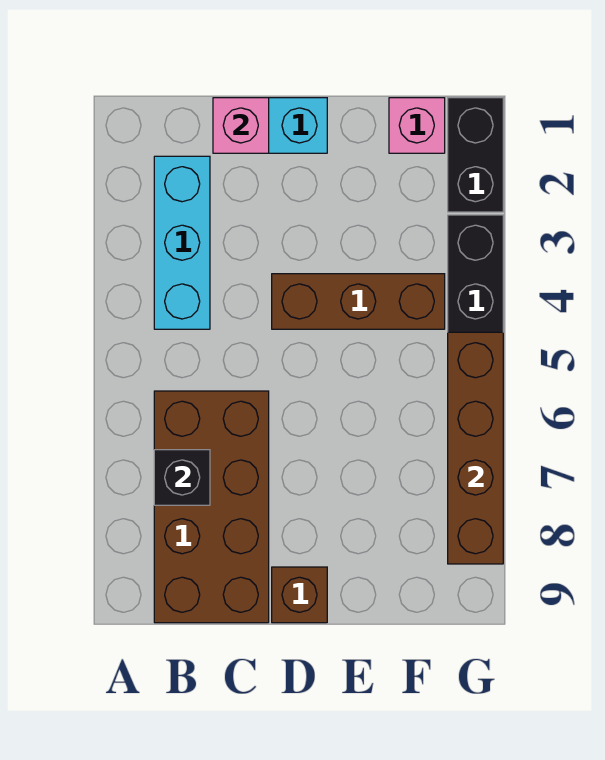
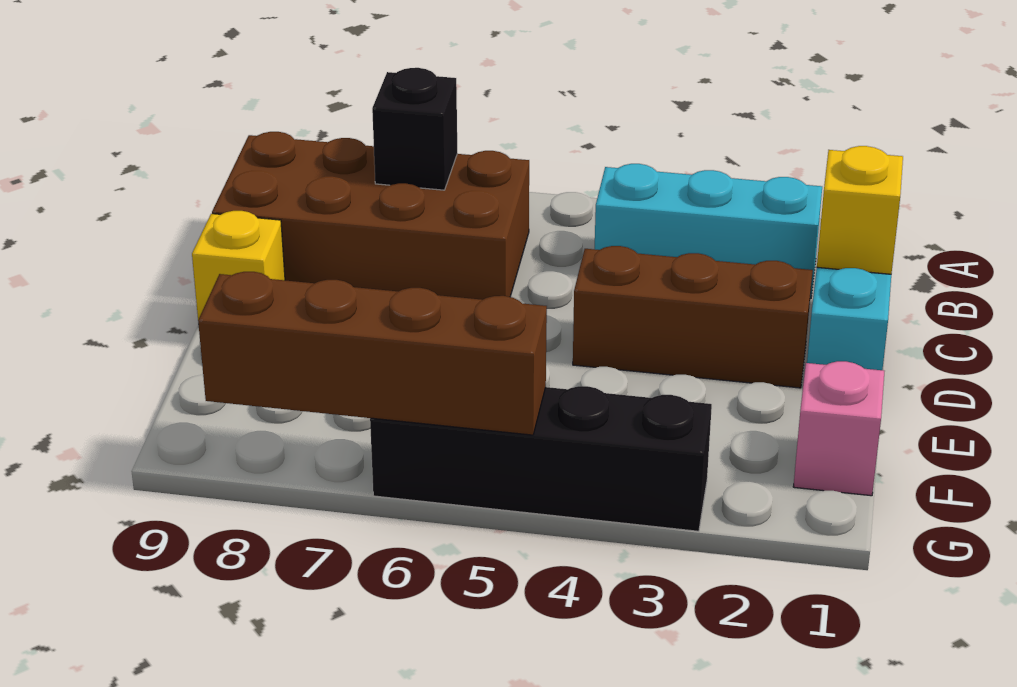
pink 1x1 brick [213,98,269,153] -> yellow 1x1 brick [817,146,903,274]
brown 1x3 brick [272,274,445,329] -> brown 1x3 brick turned to [573,246,813,388]
brown 1x1 brick [272,567,327,623] -> yellow 1x1 brick [192,211,285,320]
black 1x2 brick [448,98,503,212] -> none

